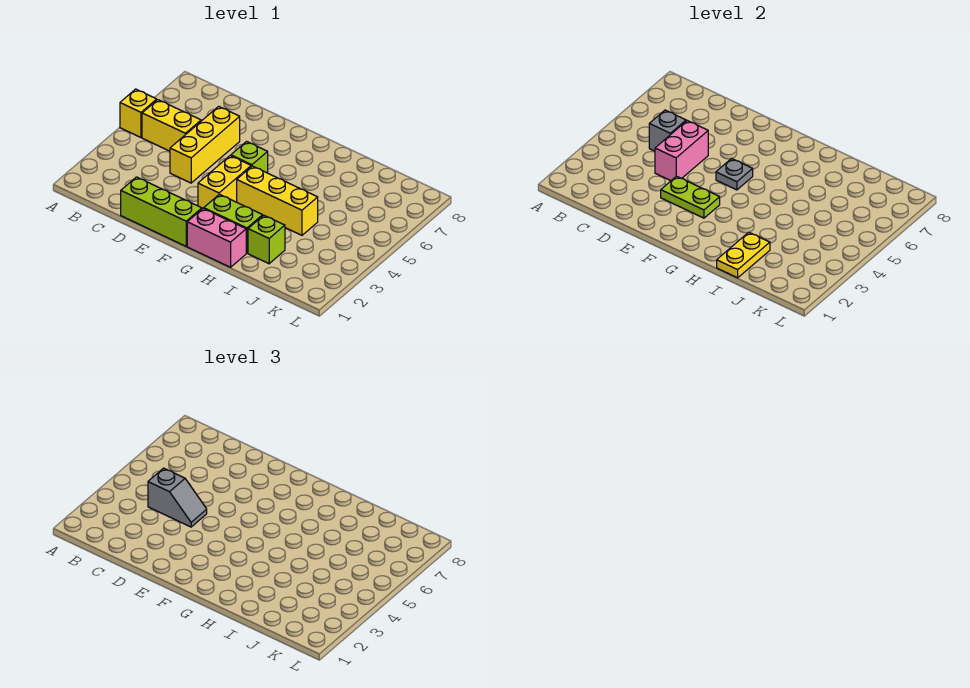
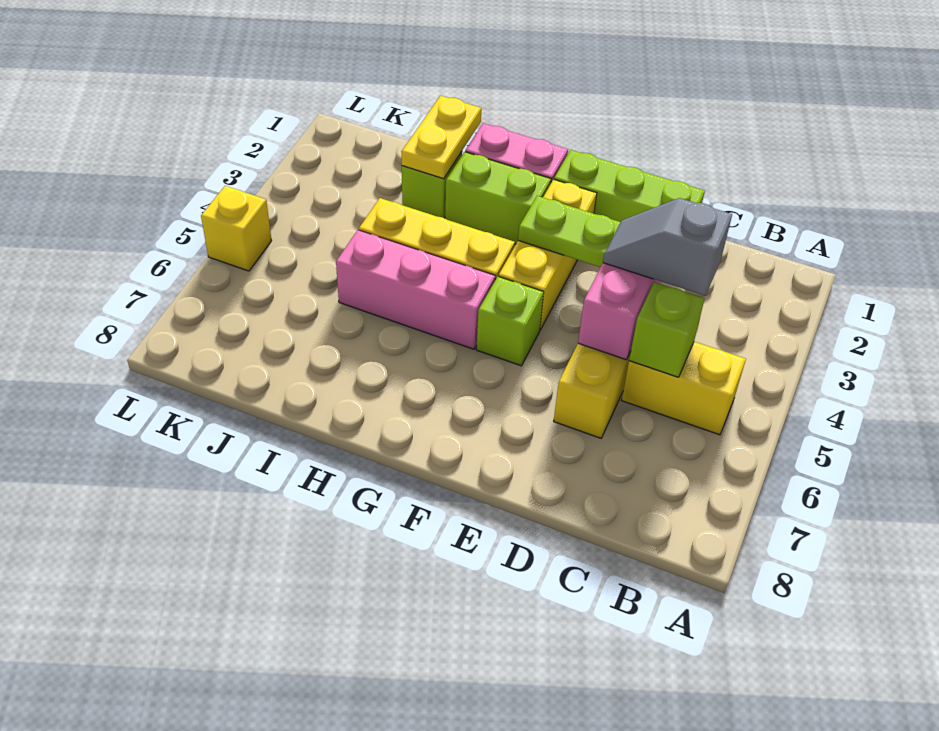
yellow 1x1 brick [120,89,157,137] -> yellow 1x1 brick moved to [201,186,272,271]
grey 1x1 brick [649,110,686,151] -> lime 1x1 brick [629,282,705,377]
yellow 1x2 brick [198,156,251,209] -> yellow 1x3 brick [499,179,597,330]
grey 1x1 plate [716,159,753,190] -> none
none -> pink 1x3 brick [336,230,495,349]

